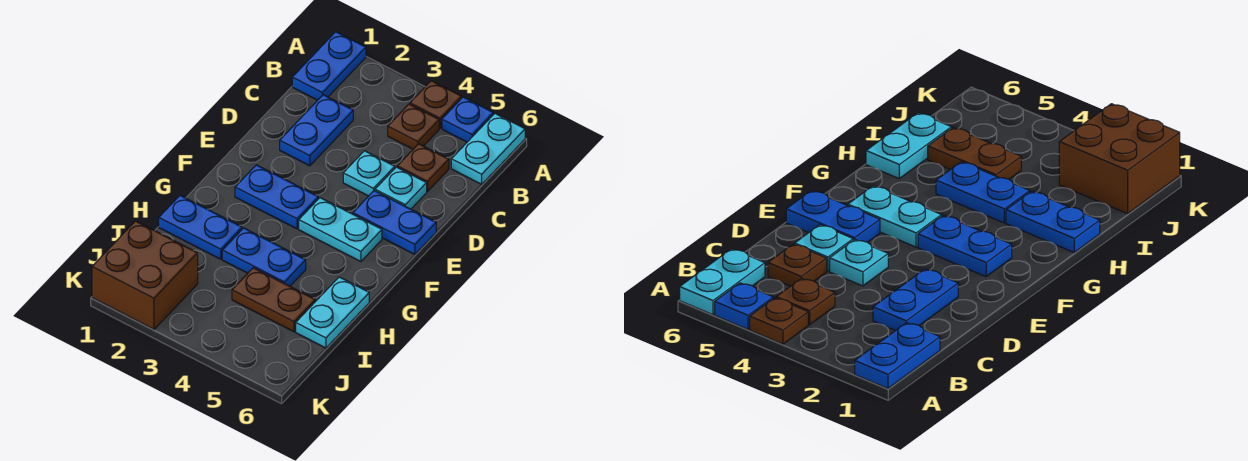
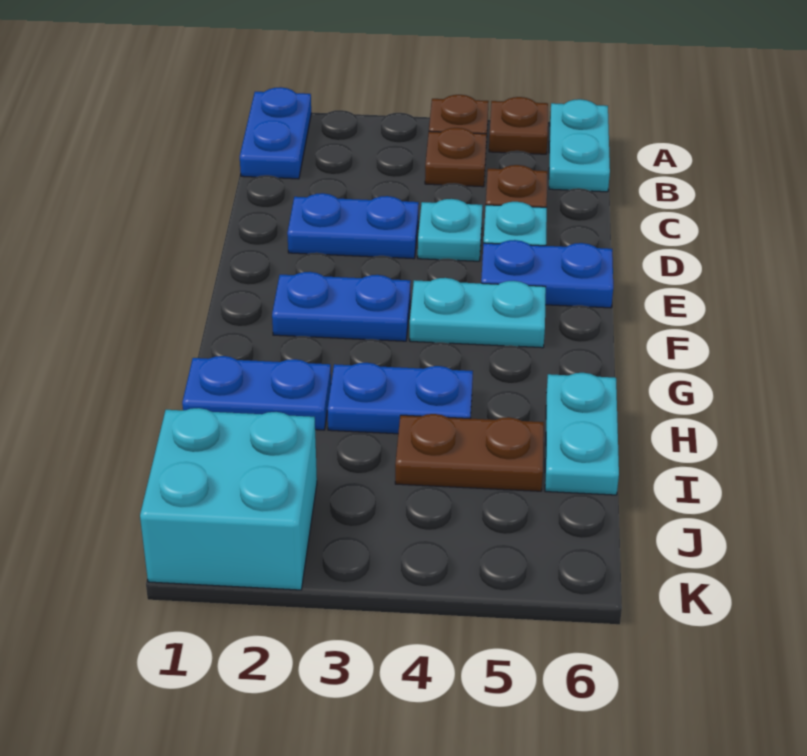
blue 1x1 plate [442,97,493,142] -> brown 1x1 plate [489,97,548,154]
blue 1x2 plate [280,95,353,166] -> blue 1x2 plate turned to [287,193,419,259]
brown 2x2 brick [92,221,198,329] -> cyan 2x2 brick [140,408,317,590]

